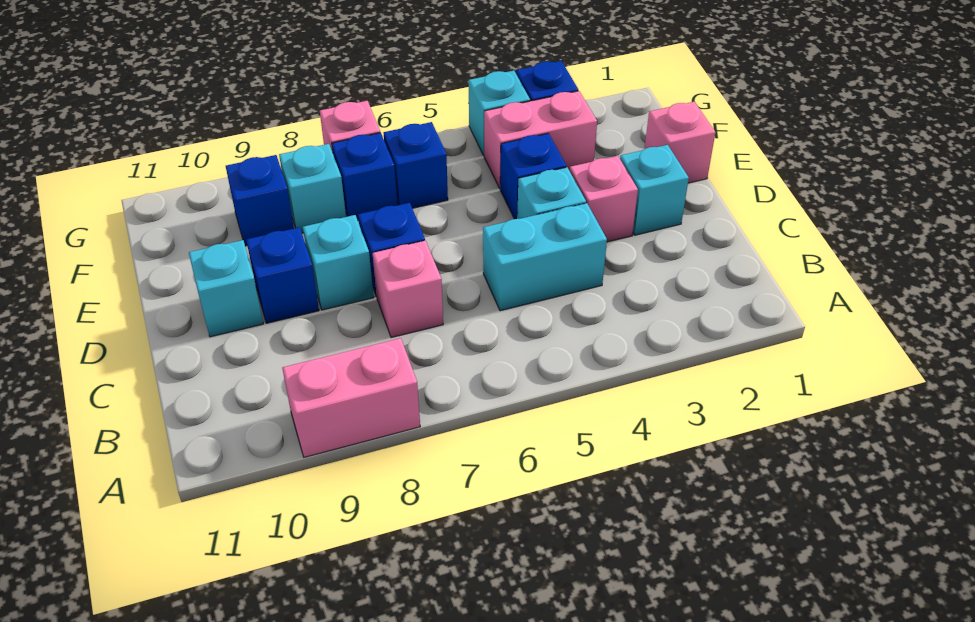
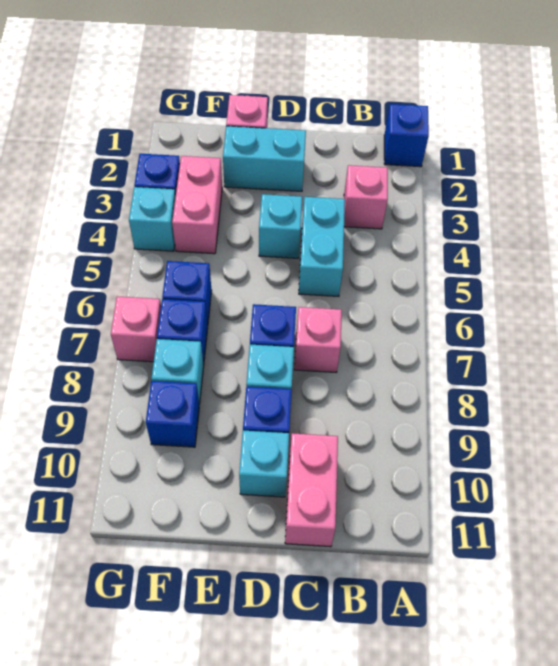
pink 1x2 brick [282,338,420,457] -> pink 1x2 brick moved to [285,433,338,547]
cyan 1x1 brick [620,145,689,235] -> cyan 1x2 brick [223,126,306,191]
pink 1x1 brick [570,156,638,242] -> pink 1x1 brick moved to [344,165,388,229]
blue 1x1 brick [500,133,566,219] -> blue 1x1 brick moved to [384,104,429,167]

